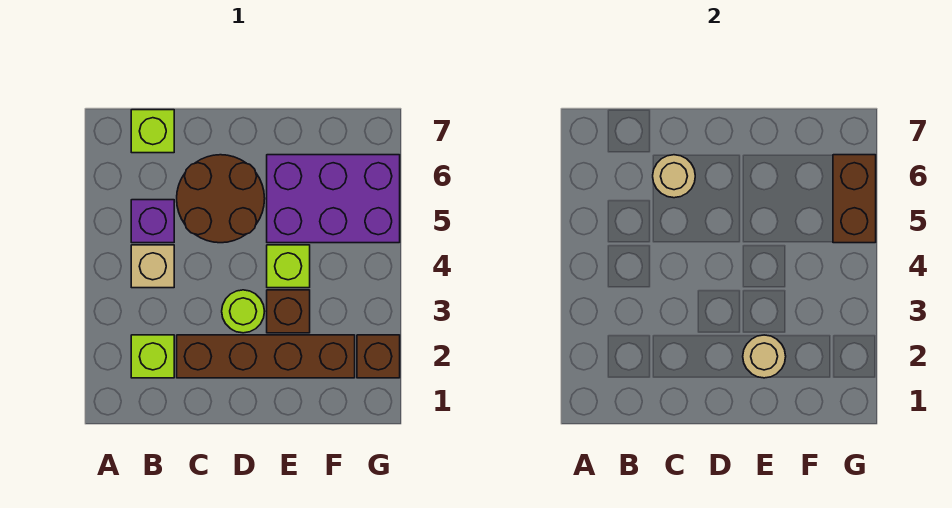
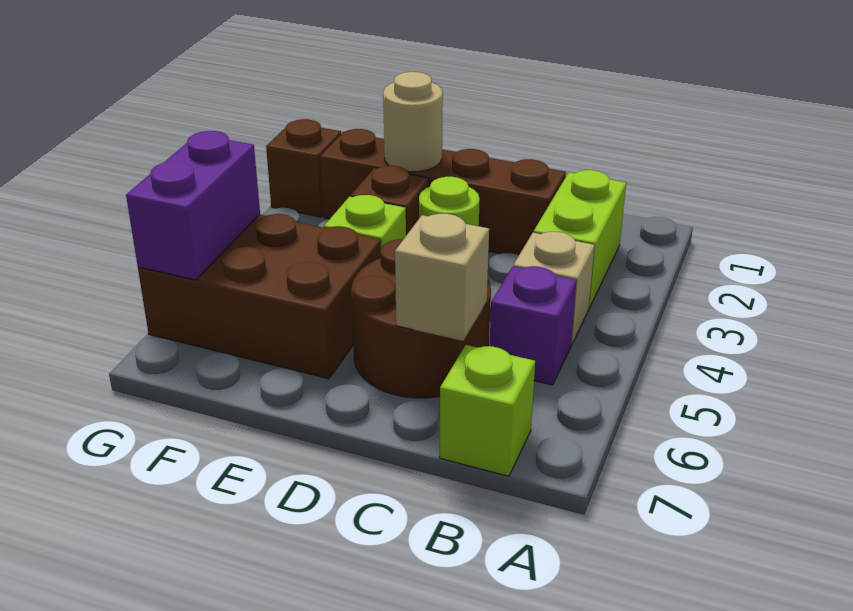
lime 1x1 brick [131,335,174,378] -> lime 1x2 brick [534,170,626,308]
tan 1x1 round brick [653,155,695,198] -> tan 1x1 brick [395,214,489,341]
purple 2x3 brick [267,155,400,243] -> brown 2x3 brick [138,214,381,379]
brown 1x2 brick [833,155,876,243] -> purple 1x2 brick [126,131,260,280]

